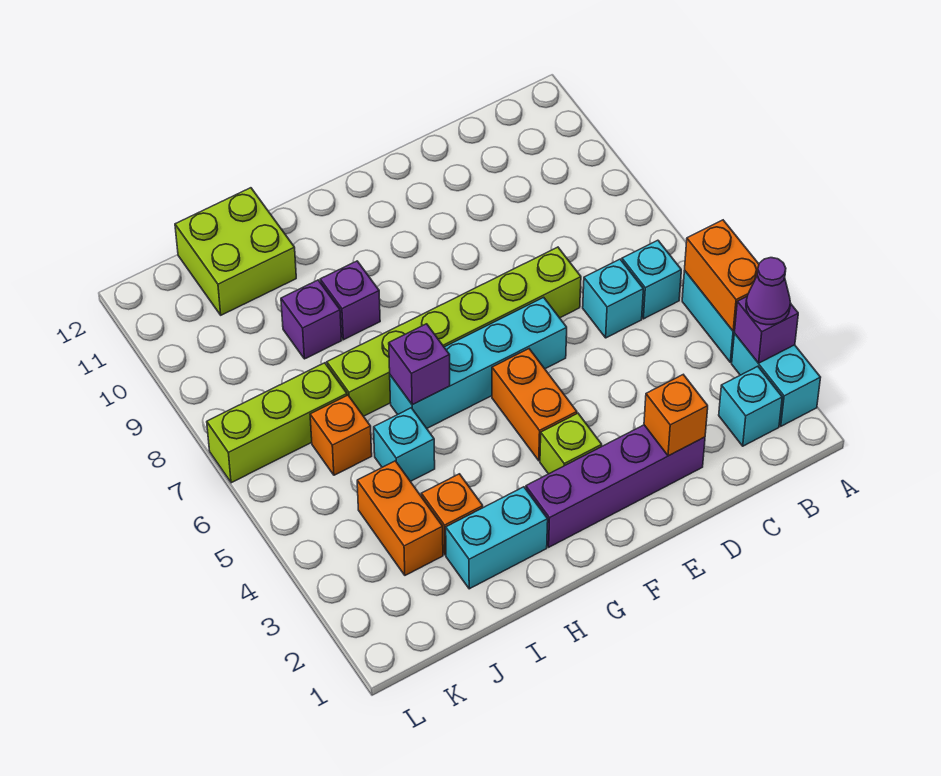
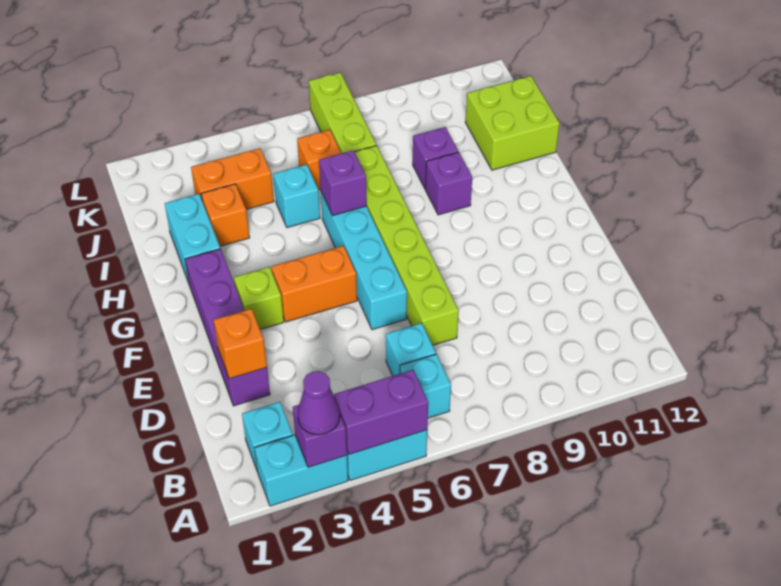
orange 1x2 brick [685,220,759,331] -> purple 1x2 brick [334,370,428,454]

